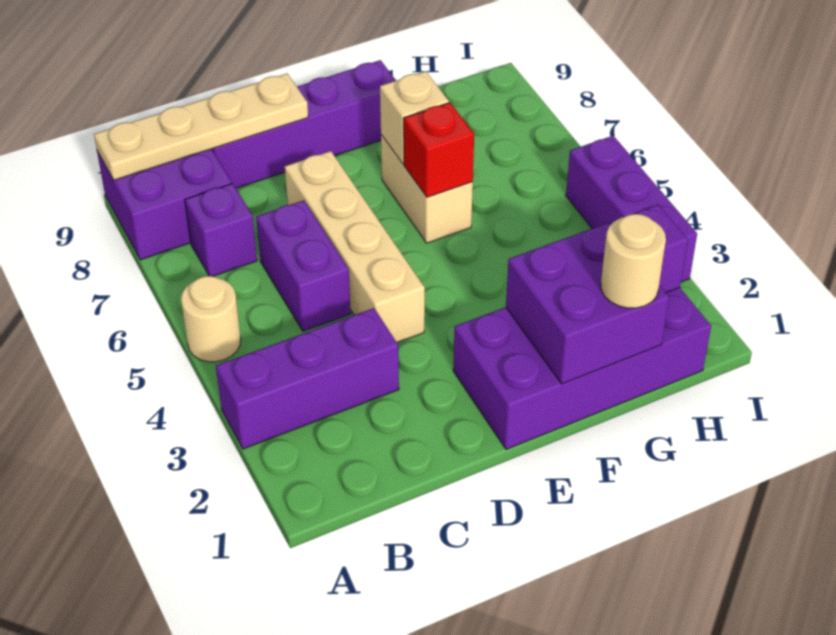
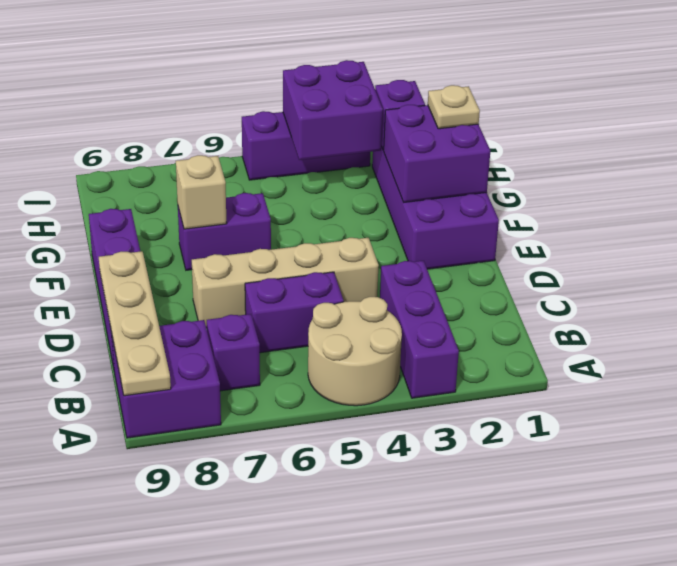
tan 1x1 round brick [181,276,241,362] -> tan 2x2 round brick [308,297,402,406]
tan 1x2 brick [381,135,473,243] -> purple 1x2 brick [178,193,271,270]
red 1x1 brick [404,103,474,197] -> none
tan 1x1 round brick [601,214,666,308] -> tan 1x1 plate [428,85,480,129]
none -> purple 2x2 brick [283,60,383,160]

